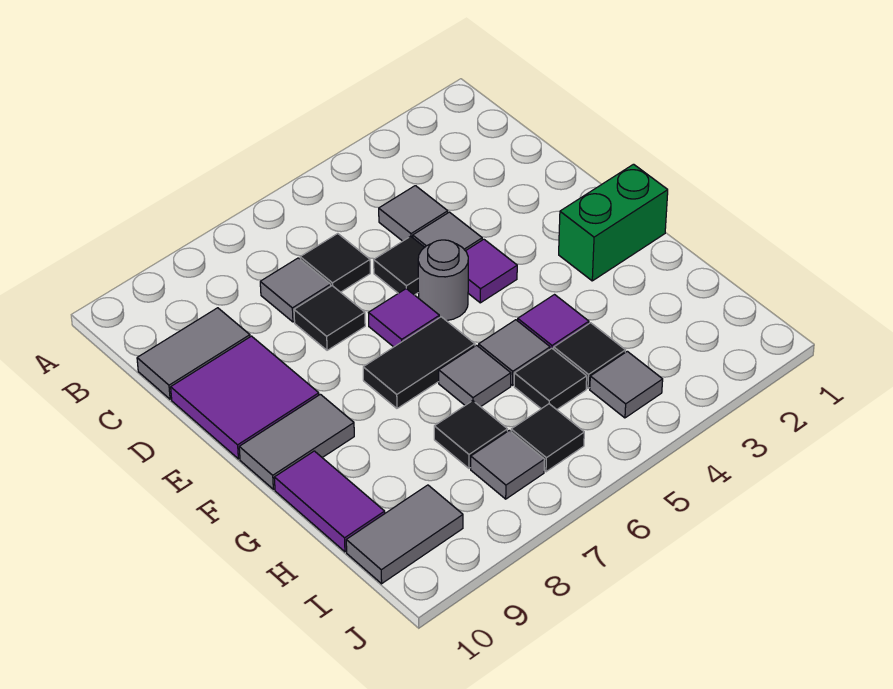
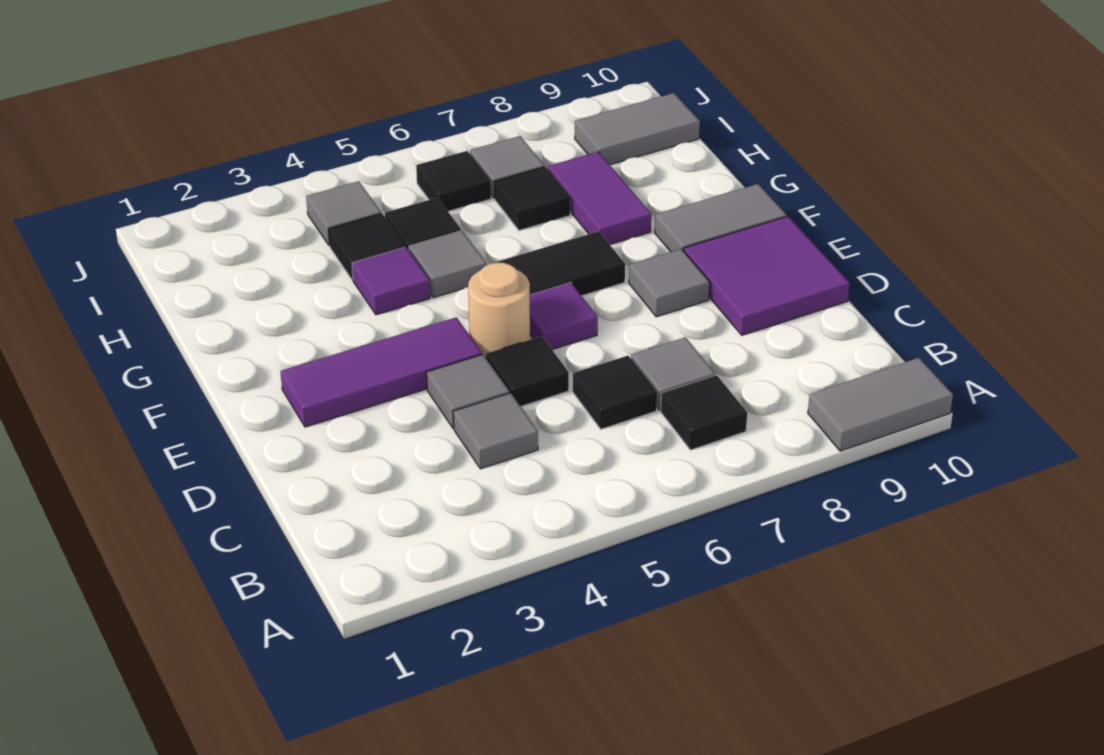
grey 1x2 tile [137,308,250,399] -> grey 1x2 tile moved to [808,358,953,451]
black 1x1 tile [294,286,365,350] -> black 1x1 tile moved to [661,375,747,450]
purple 1x1 tile [466,239,517,303] -> purple 1x3 tile [280,317,482,427]
grey 1x1 round brick [418,240,468,321] -> tan 1x1 round brick [468,263,530,358]
green 1x2 brick [559,164,668,281] -> none
grey 1x1 tile [439,345,511,407] -> grey 1x1 tile moved to [629,249,710,317]
purple 1x2 tile [274,451,385,552] -> purple 1x2 tile moved to [548,152,651,245]

